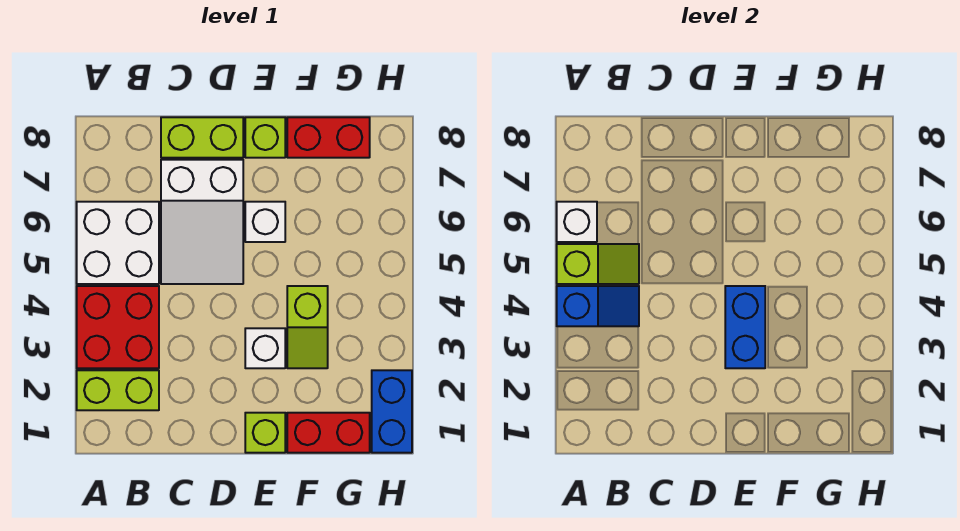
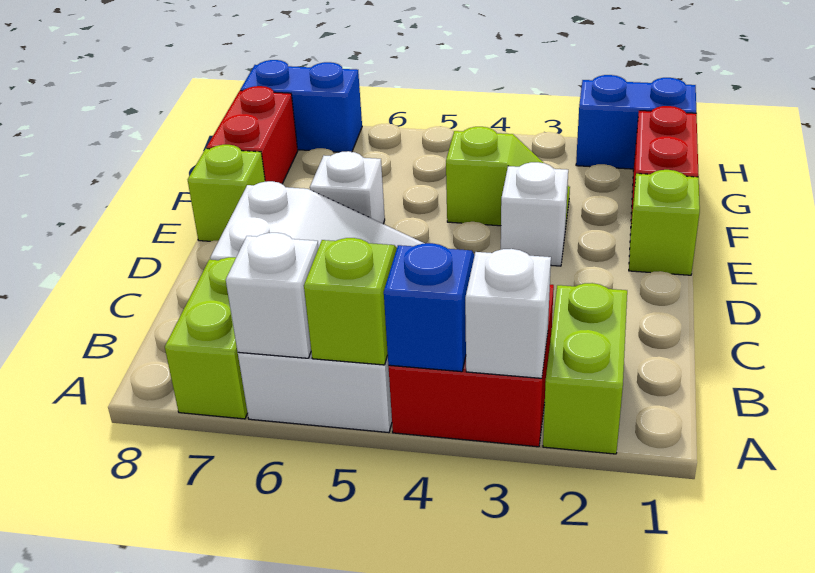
none -> white 1x1 brick [465,249,551,378]
lime 1x2 brick [161,117,243,158] -> lime 1x2 brick moved to [165,257,248,419]
blue 1x2 brick [725,286,765,368] -> blue 1x2 brick moved to [240,60,362,152]

